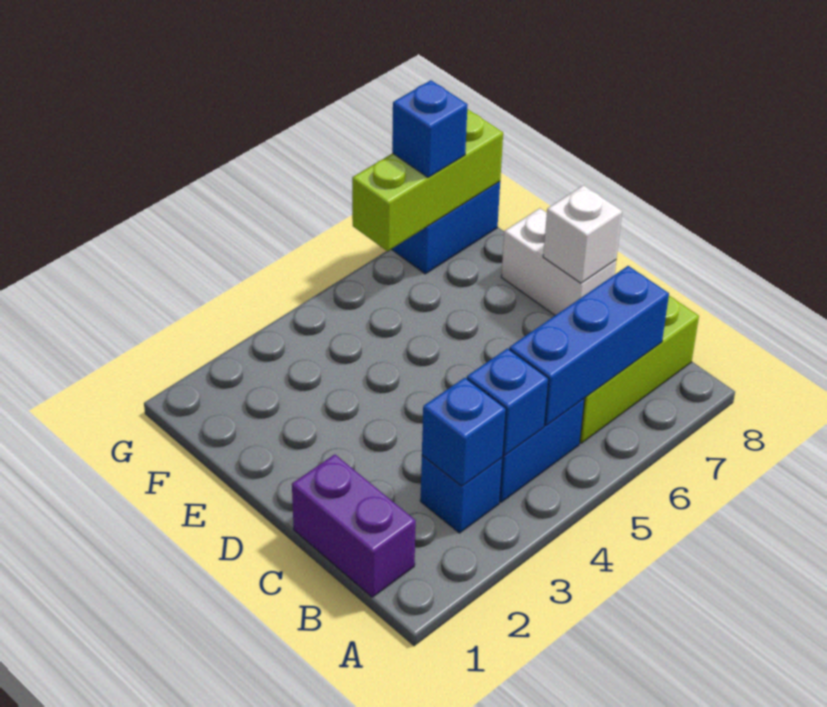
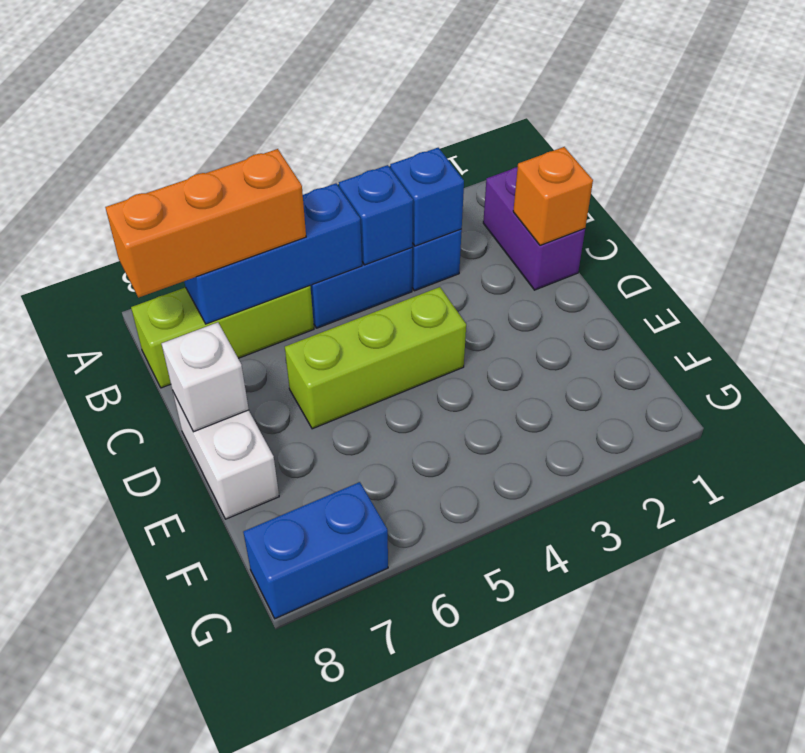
none -> orange 1x3 brick [105,149,306,298]
none -> orange 1x1 brick [513,147,593,245]
lime 1x3 brick [352,109,503,251] -> lime 1x3 brick moved to [285,287,466,429]
blue 1x1 brick [392,80,468,177] -> none

